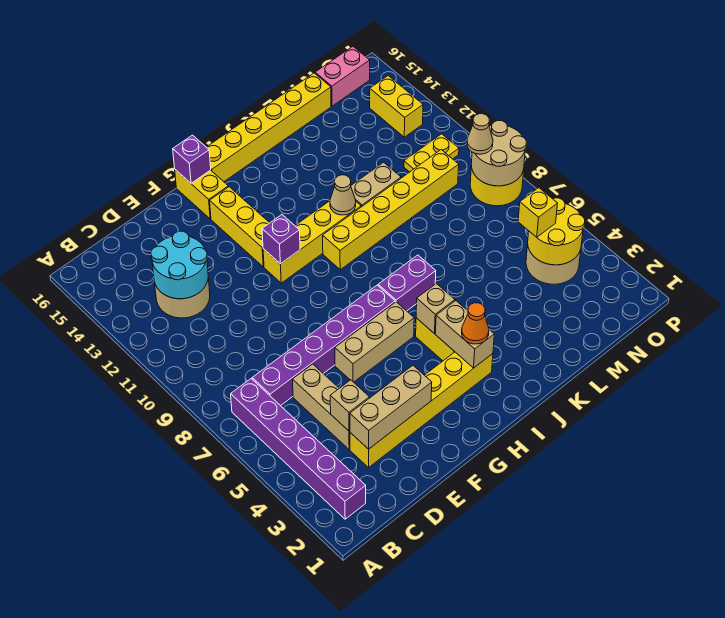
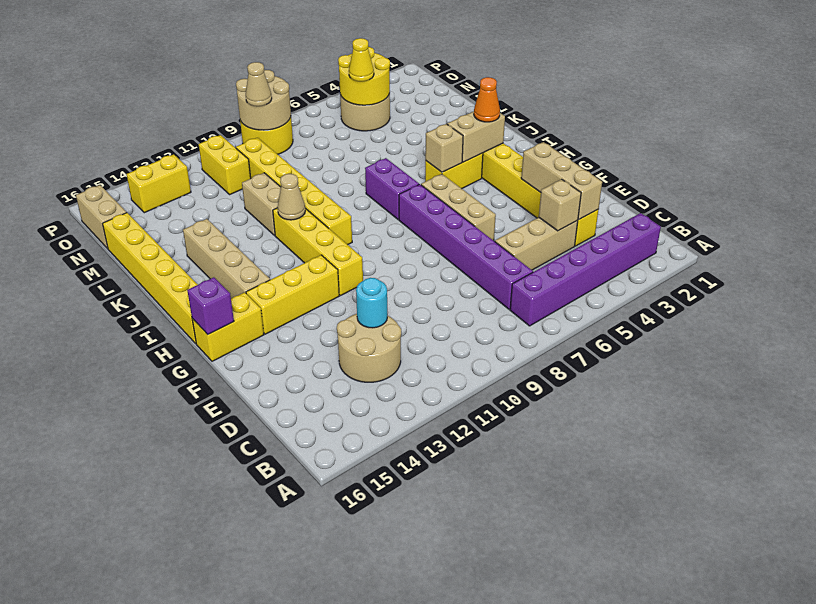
cyan 2x2 round brick [151,231,208,299] -> cyan 1x1 round brick [356,278,387,328]
purple 1x1 brick [262,215,300,264] -> none
none -> tan 1x4 brick [183,219,270,299]
yellow 1x1 brick [518,188,558,237] -> yellow 1x1 cone [349,38,374,81]
yellow 1x2 plate [404,134,459,172] -> yellow 1x2 brick [199,135,251,194]
pink 1x2 brick [315,46,370,106] -> tan 1x2 brick [76,185,127,249]

